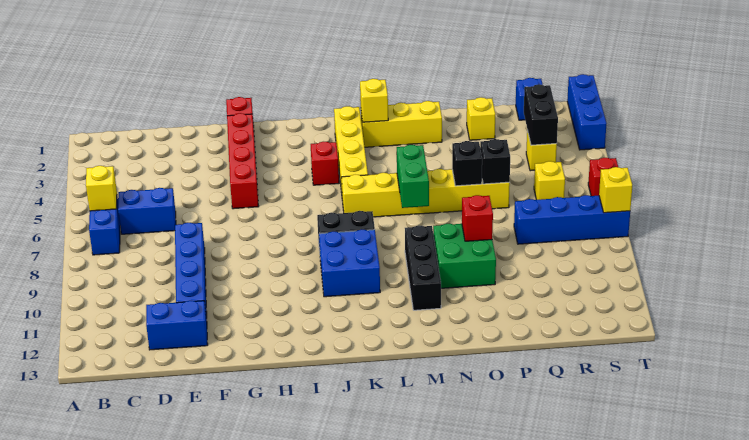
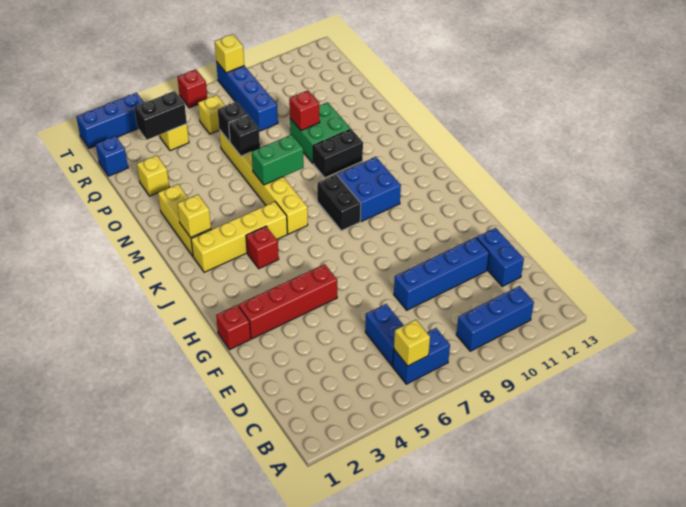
none -> blue 1x3 brick [456,286,534,351]
black 1x3 brick [405,226,441,310] -> black 1x2 brick [313,129,363,178]

